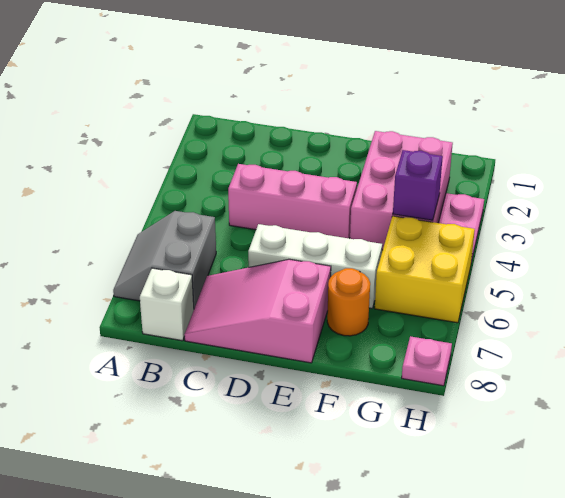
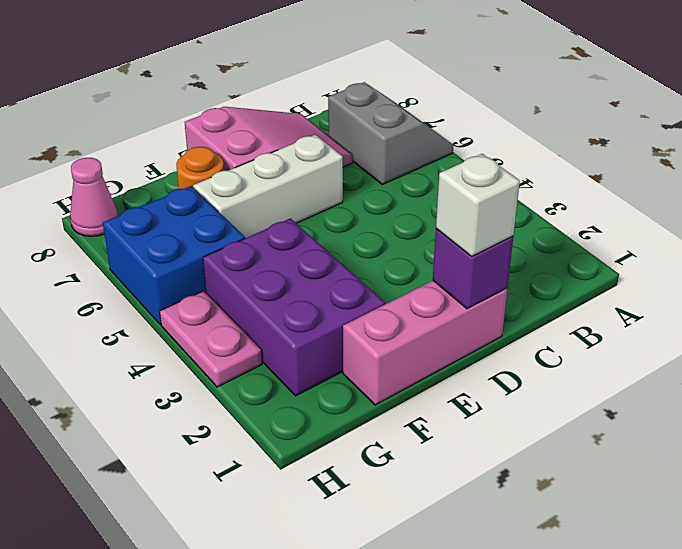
white 1x1 brick [140,268,194,341] -> white 1x1 brick moved to [436,154,520,256]
pink 1x3 brick [228,164,357,239] -> pink 1x3 brick moved to [343,281,508,405]
pink 2x3 brick [350,131,453,250] -> purple 2x3 brick [203,218,385,396]
purple 1x1 brick [393,150,443,220] -> purple 1x1 brick moved to [433,229,513,309]
yellow 2x2 brick [375,216,475,323] -> blue 2x2 brick [103,186,245,325]
pink 1x1 plate [402,336,452,386] -> pink 1x1 cone [70,158,118,236]

